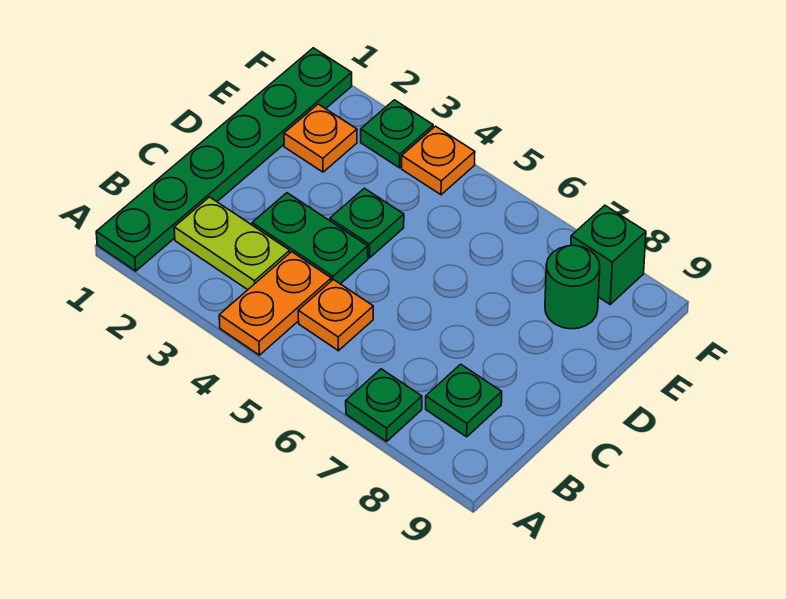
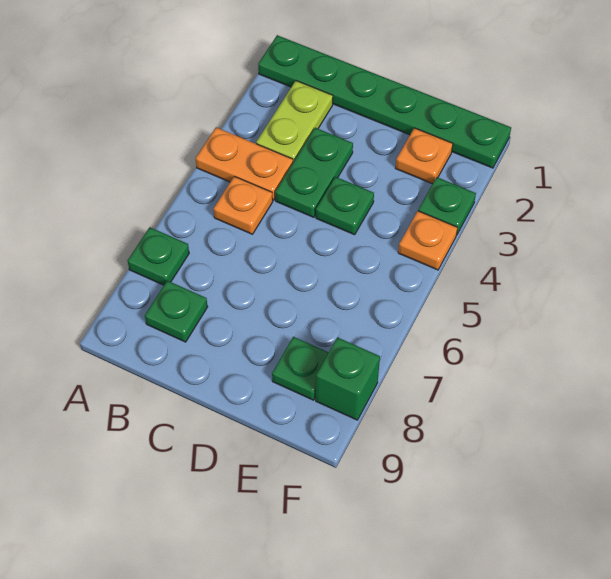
green 1x1 round brick [545,245,600,329] -> green 1x1 plate [272,337,329,400]

